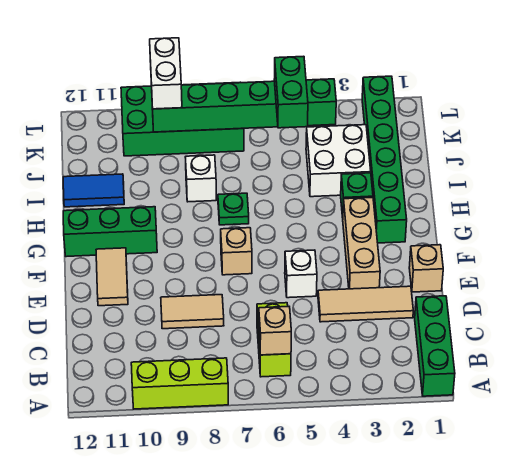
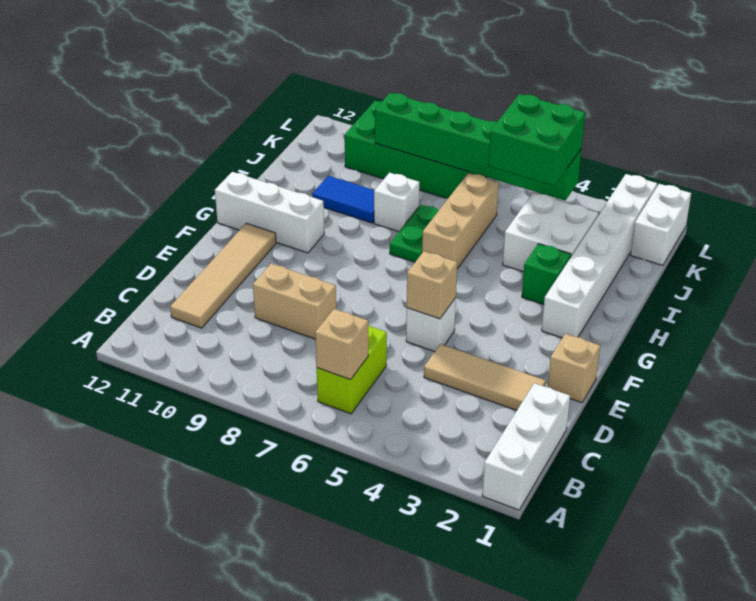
green 1x3 brick [415,296,455,396] -> white 1x3 brick [482,383,570,510]
lime 1x3 brick [131,358,228,409] -> none
tan 1x2 tile [161,295,224,329] -> tan 1x2 brick [253,263,336,339]
tan 1x3 brick [343,198,380,289] -> tan 1x3 brick moved to [422,173,499,269]
tan 1x2 tile [96,248,128,306] -> tan 1x4 tile [170,223,276,328]
tan 1x1 brick [221,228,252,275] -> tan 1x1 brick moved to [407,251,457,319]
green 1x6 brick [362,76,407,243] -> white 1x6 brick [542,174,657,338]
green 1x3 brick [63,207,157,257] -> white 1x3 brick [215,172,324,253]
green 1x1 plate [218,193,249,225] -> green 1x2 plate [390,205,439,262]
blue 1x2 tile [63,174,124,207] -> blue 1x2 tile moved to [312,176,374,223]
green 1x2 brick [274,56,308,128] -> green 2x2 brick [489,94,585,186]
white 1x2 brick [150,38,182,109] -> white 1x2 brick moved to [631,184,691,265]

